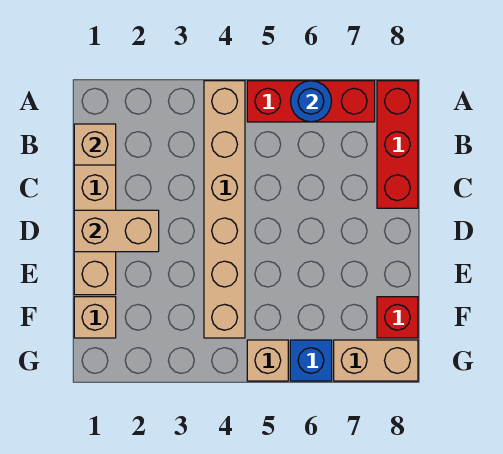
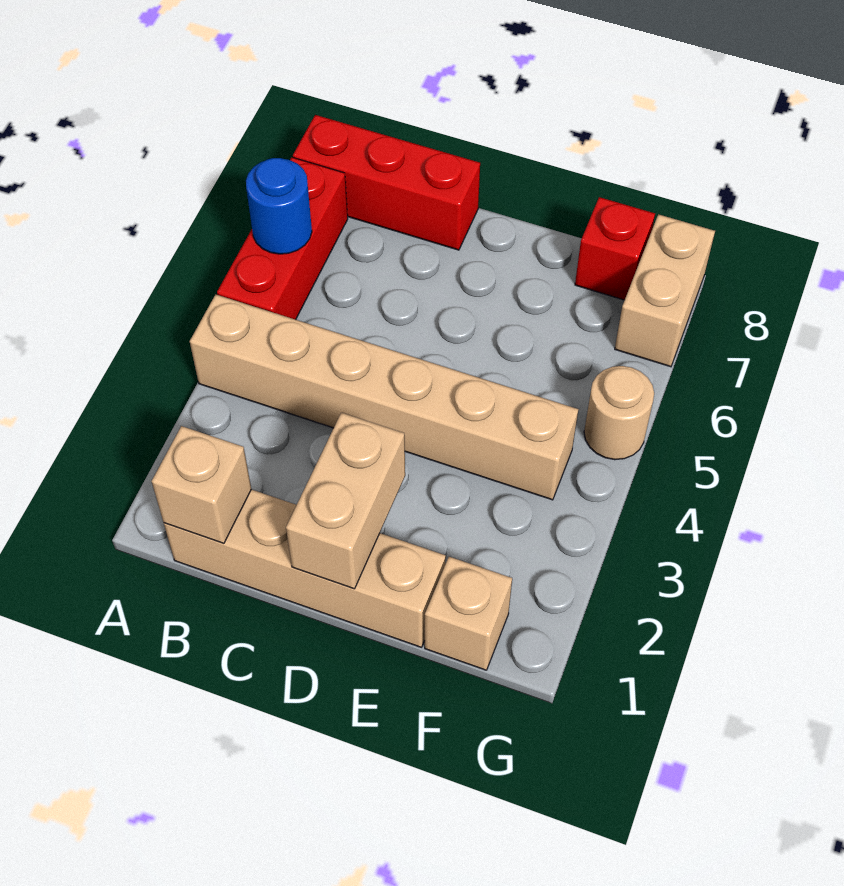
tan 1x1 brick [247,340,288,381] -> tan 1x1 round brick [584,366,654,460]
blue 1x1 brick [290,340,332,381] -> none

